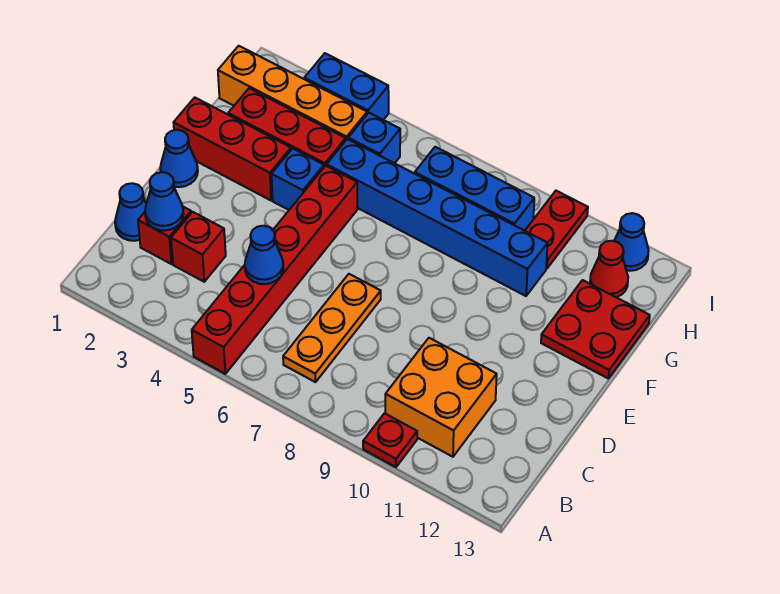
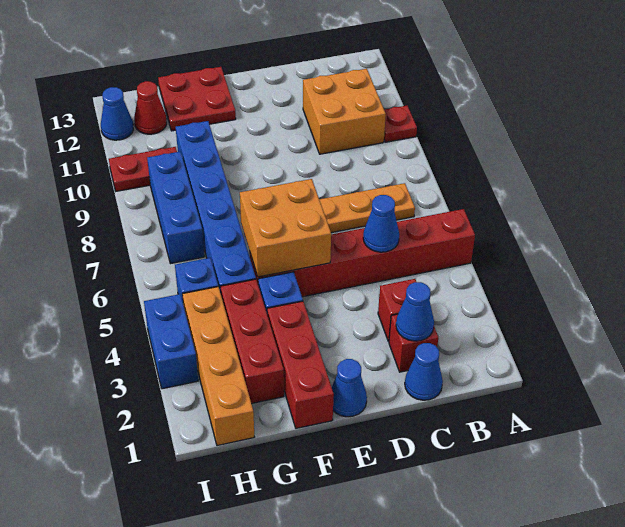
none -> orange 2x2 brick [240,179,331,277]

